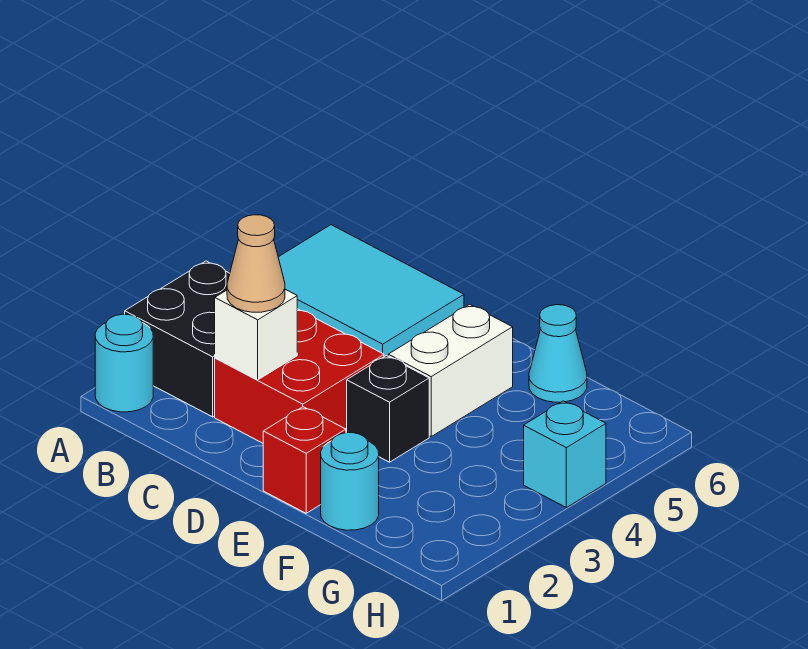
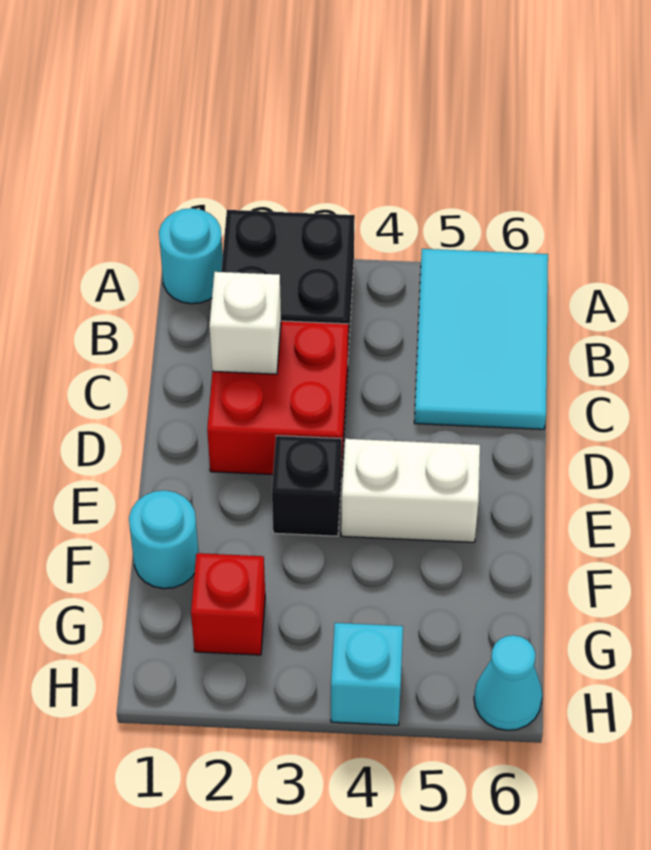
tan 1x1 cone [227,215,285,312] -> none
red 1x1 brick [263,407,346,513] -> red 1x1 brick moved to [191,553,265,655]
cyan 1x1 cone [529,305,587,402] -> cyan 1x1 cone moved to [474,635,542,730]

